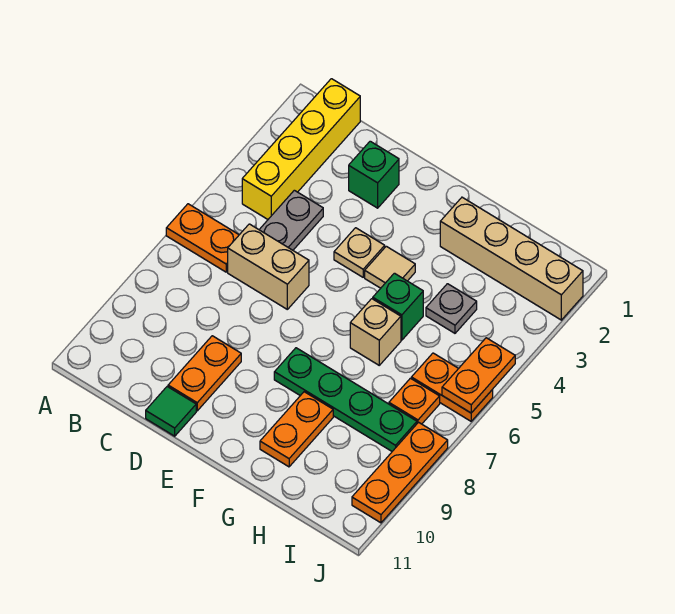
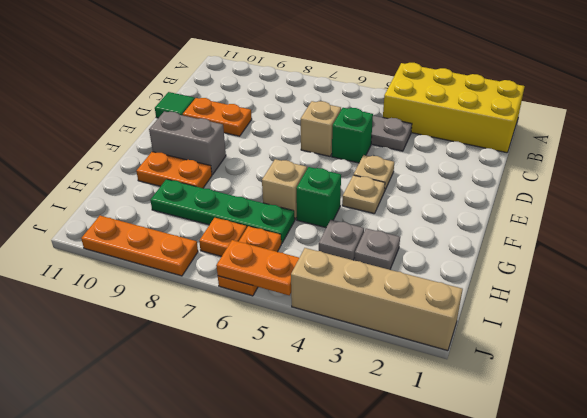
orange 1x2 plate [166,204,239,272] -> none
yellow 1x4 brick [242,79,360,219] -> yellow 2x4 brick [383,63,525,153]
tan 1x2 brick [228,224,309,309] -> tan 1x1 brick [301,101,341,156]
green 1x1 brick [349,141,399,208] -> green 1x1 brick moved to [332,108,373,163]
tan 1x1 tile [365,246,415,288] -> tan 1x1 plate [342,175,385,214]
green 1x4 plate [274,348,417,451] -> green 1x4 plate turned to [150,179,295,244]
none -> grey 1x2 brick [149,111,226,175]
tan 1x4 brick [440,197,583,320] -> tan 1x4 brick turned to [291,248,463,351]
none -> grey 1x1 plate [355,228,400,270]

